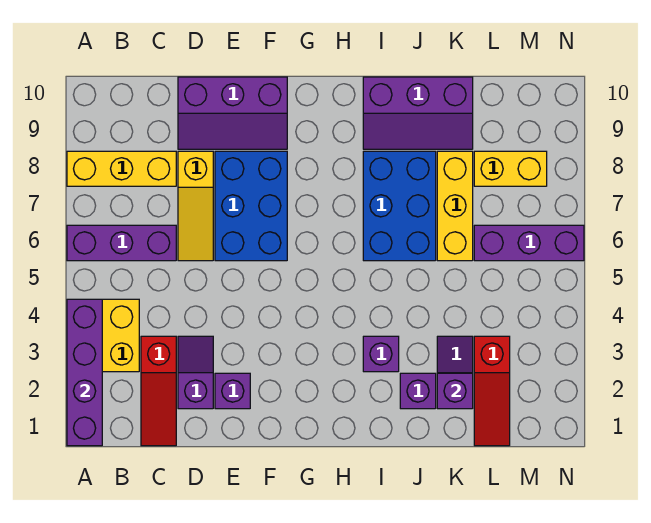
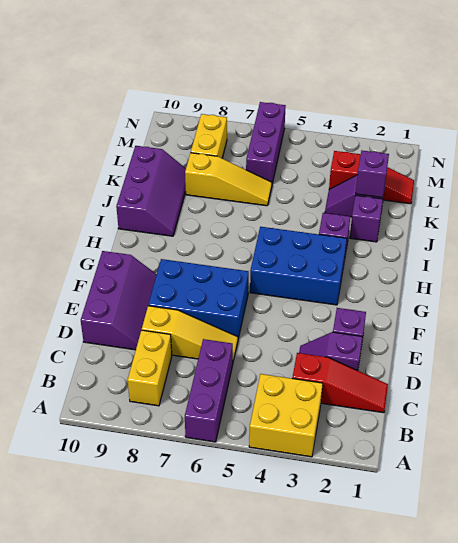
purple 1x4 brick [67,299,102,446] -> none
yellow 1x3 brick [67,151,176,186] -> yellow 1x2 brick [128,330,172,406]
blue 2x3 brick [363,151,436,261] -> blue 2x3 brick moved to [250,227,347,305]
yellow 1x3 brick [437,151,473,261] -> yellow 1x3 slope [185,153,272,206]

